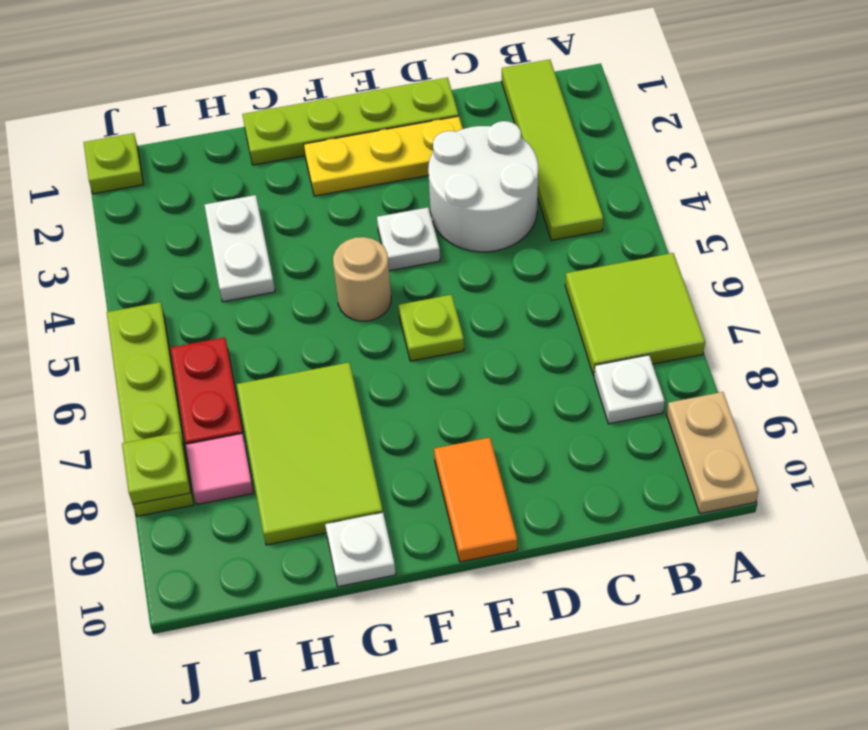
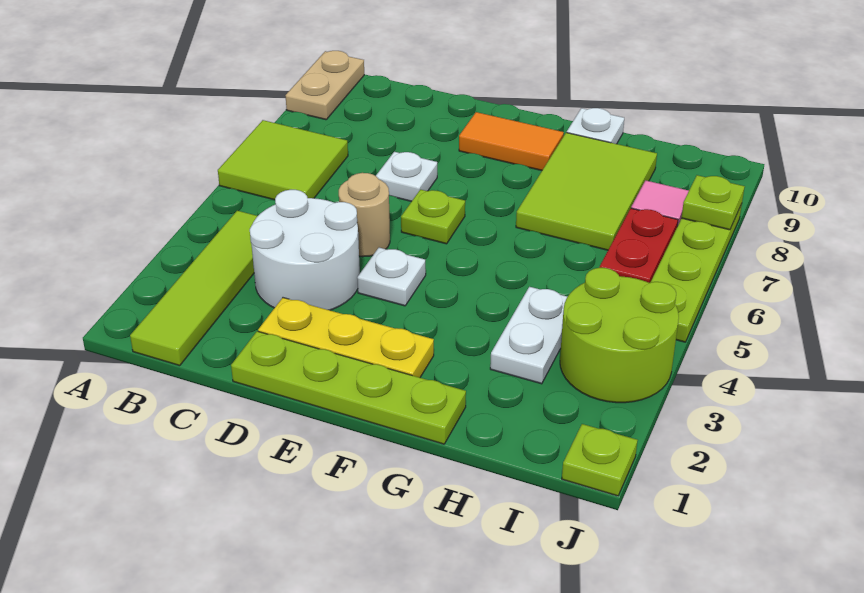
white 1x1 plate [594,355,665,424] -> white 1x1 plate moved to [376,152,437,202]
orange 1x2 tile [434,438,517,562] -> orange 1x2 tile turned to [459,112,564,171]
tan 1x1 round brick [333,237,391,321] -> tan 1x1 round brick moved to [339,173,390,257]
none -> lime 2x2 round brick [560,268,679,403]

